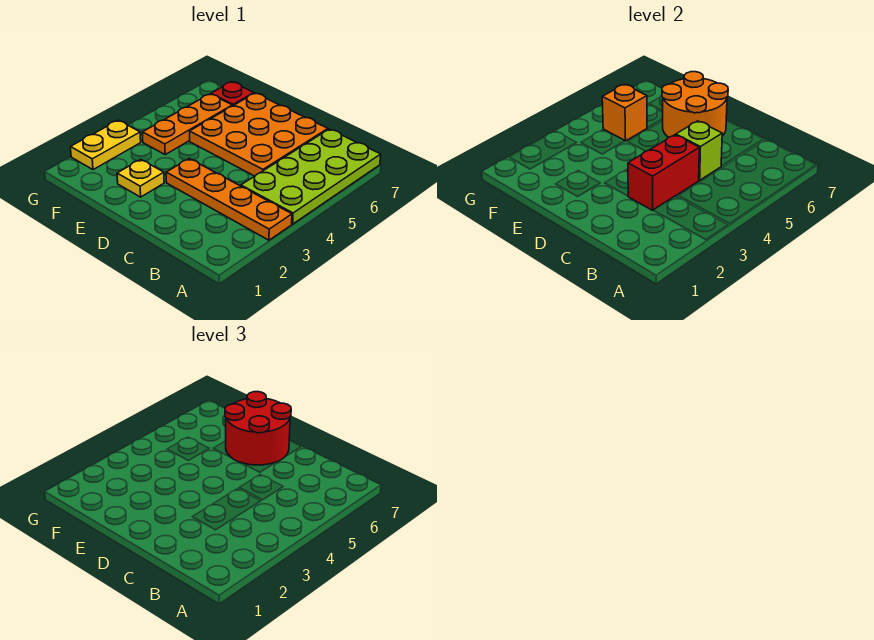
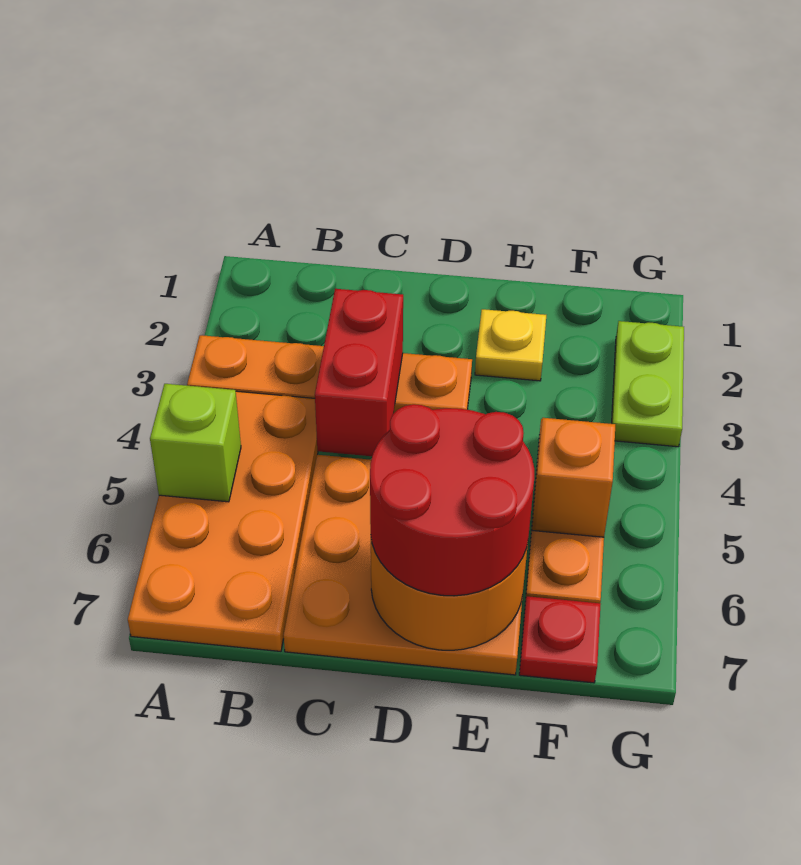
lime 2x4 plate [241,129,381,224] -> orange 2x4 plate [128,391,318,651]
lime 1x1 brick [676,121,722,180] -> lime 1x1 brick moved to [150,384,241,502]
yellow 1x2 plate [71,120,141,170] -> lime 1x2 plate [612,321,684,447]

